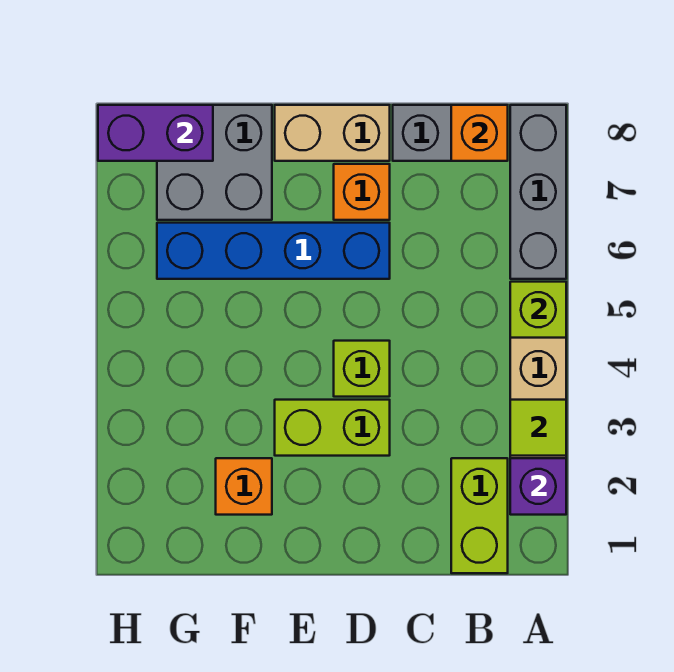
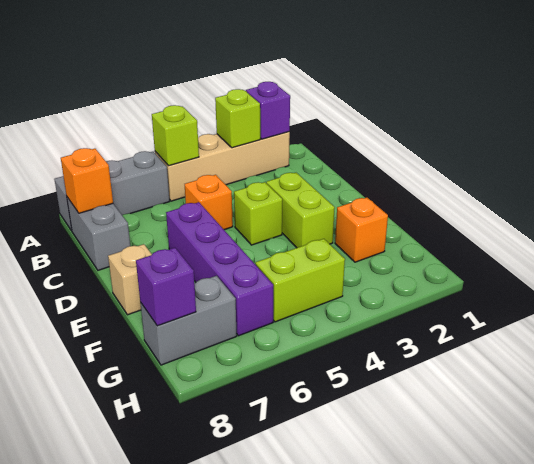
lime 1x1 tile [510,400,566,456] -> lime 1x1 brick [215,89,260,148]
lime 1x2 brick [451,458,508,573] -> lime 1x2 brick moved to [255,239,345,322]
blue 1x4 brick [157,223,390,279] -> purple 1x4 brick [166,202,273,336]
orange 1x1 brick [334,164,390,220] -> orange 1x1 brick moved to [185,175,233,230]
tan 1x2 brick [275,105,390,161] -> tan 1x1 brick [108,244,152,315]
grey 2x2 brick [157,105,272,220] -> grey 1x2 brick [140,276,237,365]
purple 1x2 brick [98,105,213,161] -> purple 1x1 brick [136,248,196,326]

